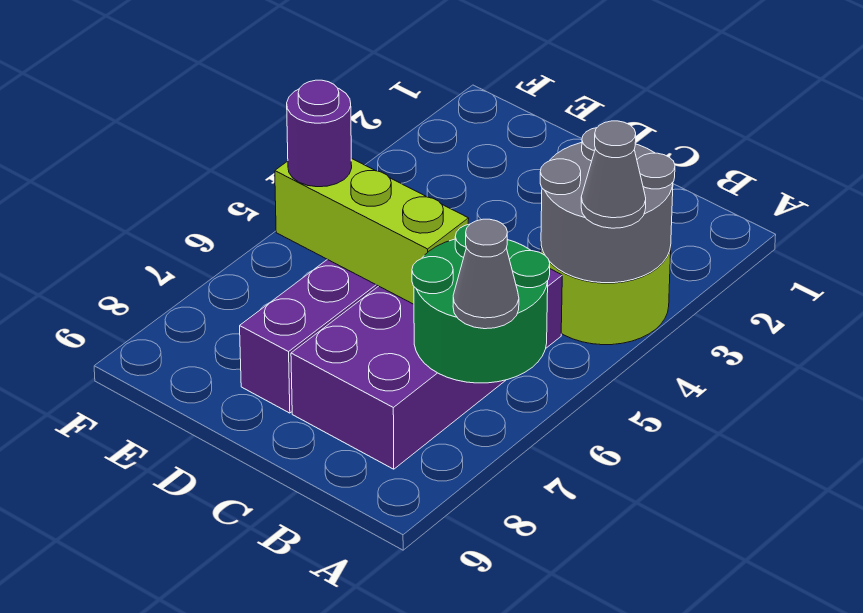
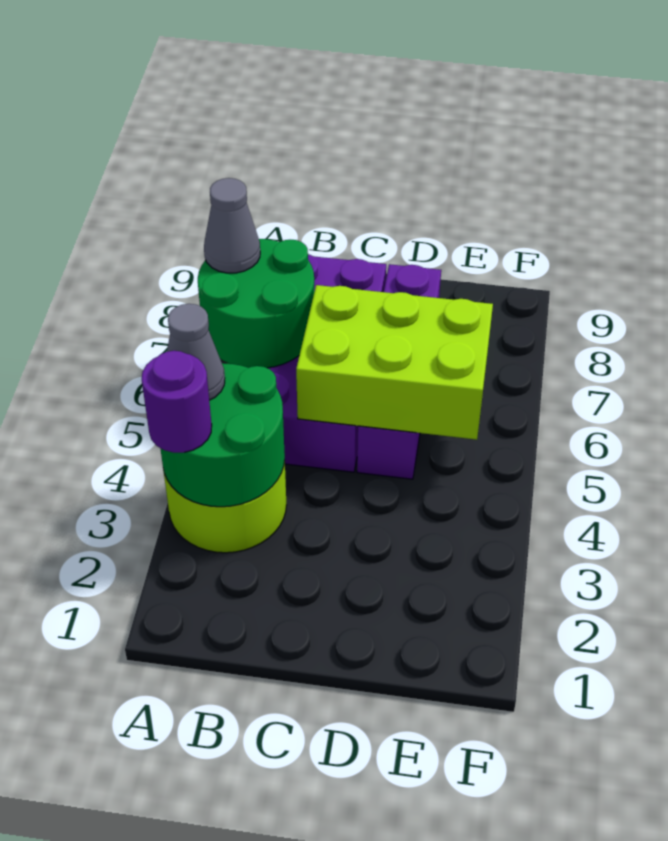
grey 2x2 round brick [540,128,675,283] -> green 2x2 round brick [160,363,285,507]
lime 1x3 brick [275,158,469,304] -> lime 2x3 brick [296,285,493,440]
purple 1x1 round brick [287,80,352,187] -> purple 1x1 round brick moved to [142,351,212,453]

